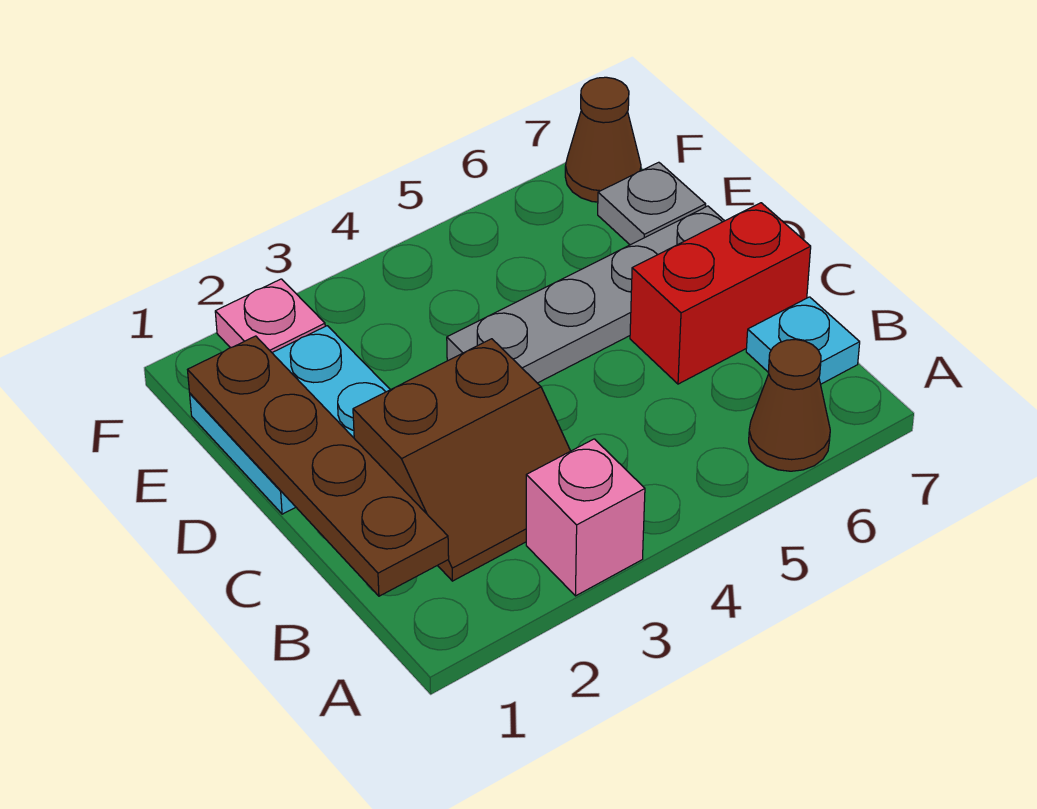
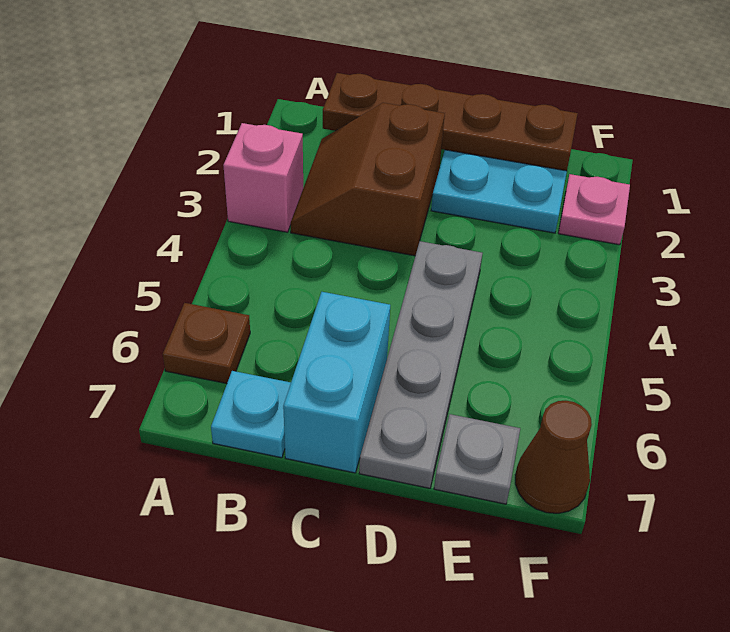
brown 1x1 cone [749,339,830,471] -> brown 1x1 plate [163,303,250,384]
red 1x2 brick [630,203,811,384] -> cyan 1x2 brick [283,292,390,473]

